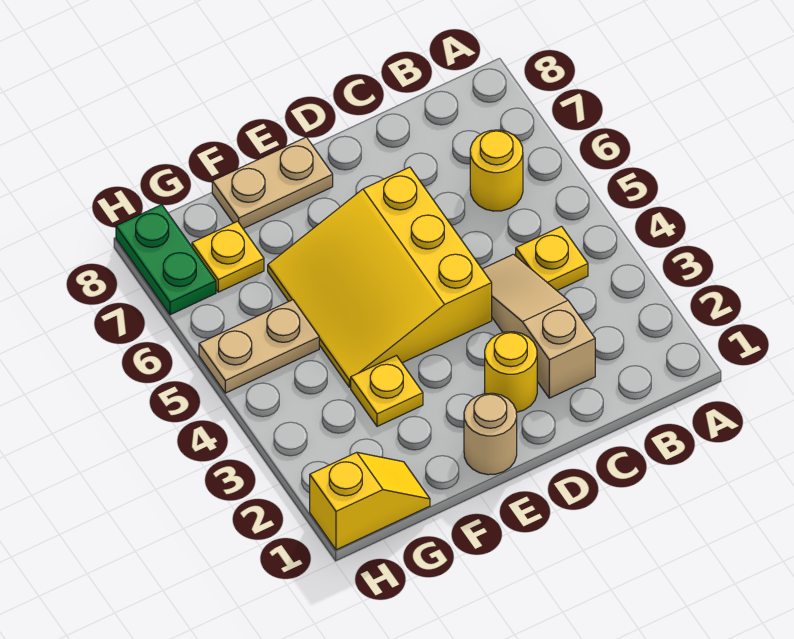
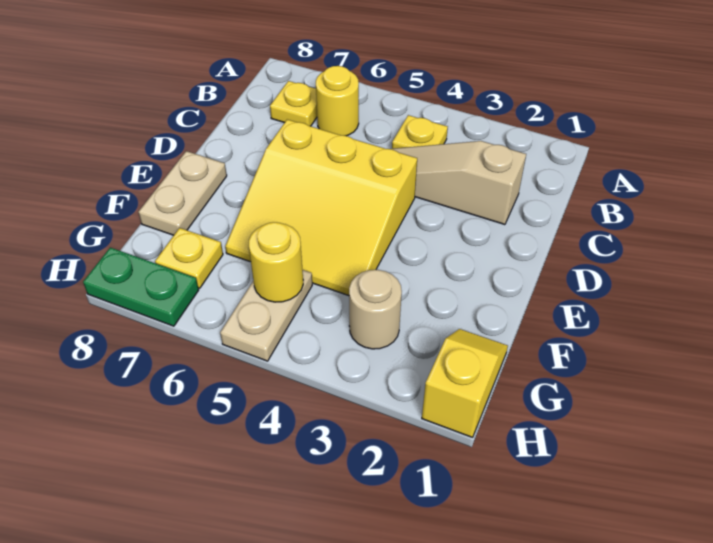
yellow 1x1 round brick [485,332,537,413] -> yellow 1x1 round brick moved to [249,222,303,302]
tan 1x1 round brick [464,393,517,475] -> tan 1x1 round brick moved to [349,270,402,349]
yellow 1x1 plate [351,356,423,426] -> yellow 1x1 plate moved to [270,81,317,126]

